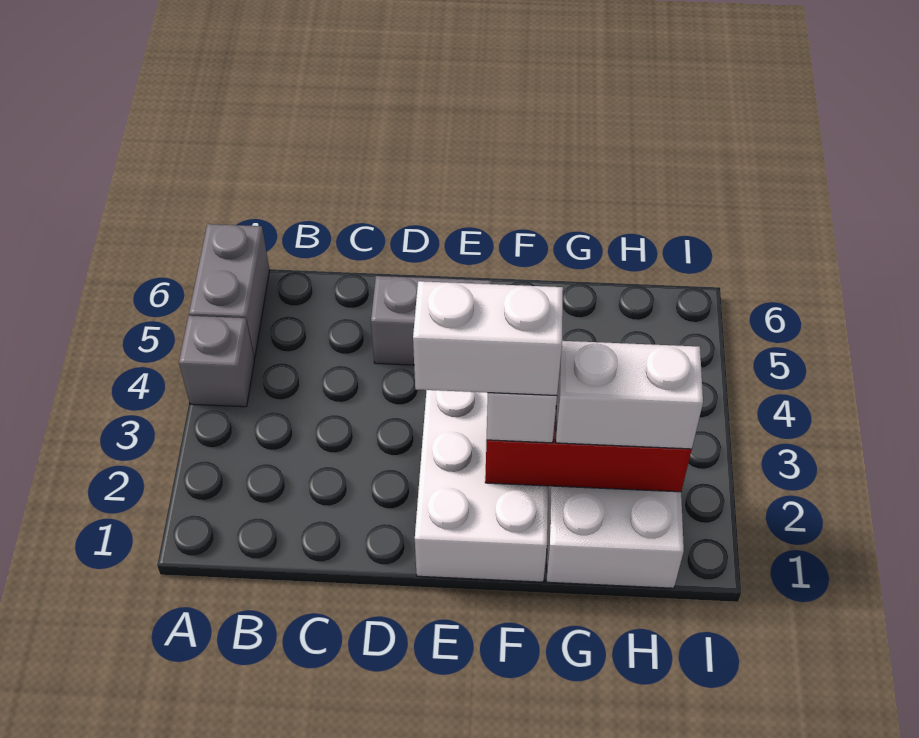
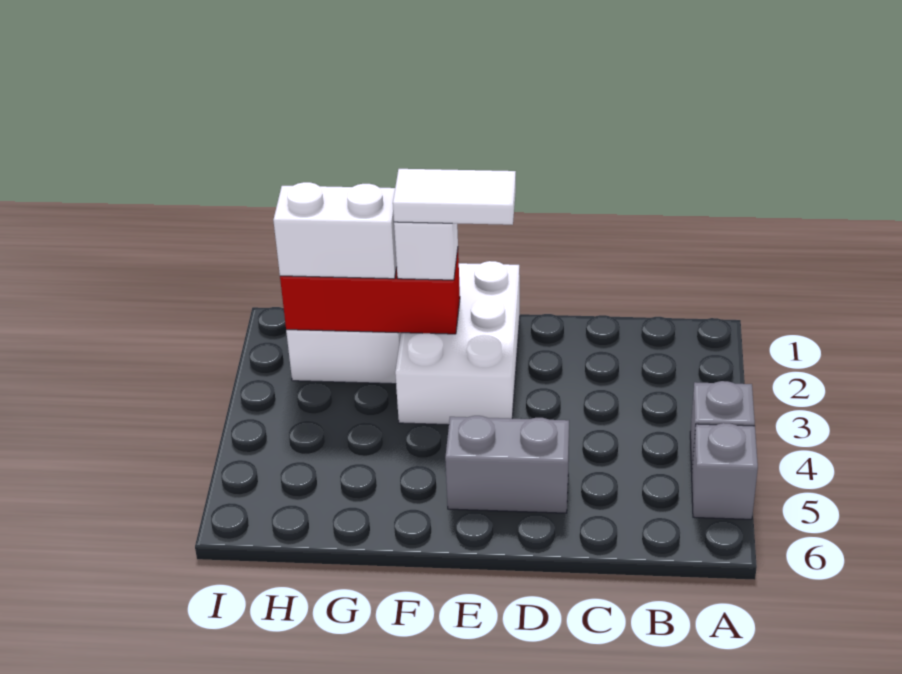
grey 1x2 brick [189,224,270,358] -> grey 1x1 brick [692,423,758,519]
white 1x2 brick [413,281,563,395] -> white 1x2 tile [393,169,516,225]

